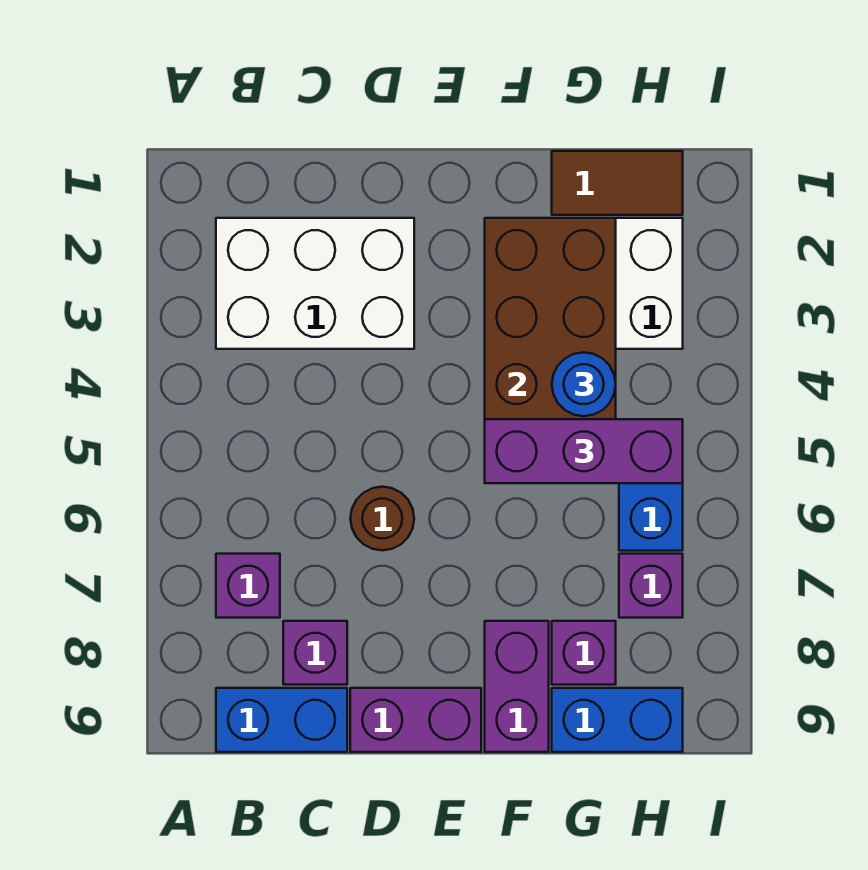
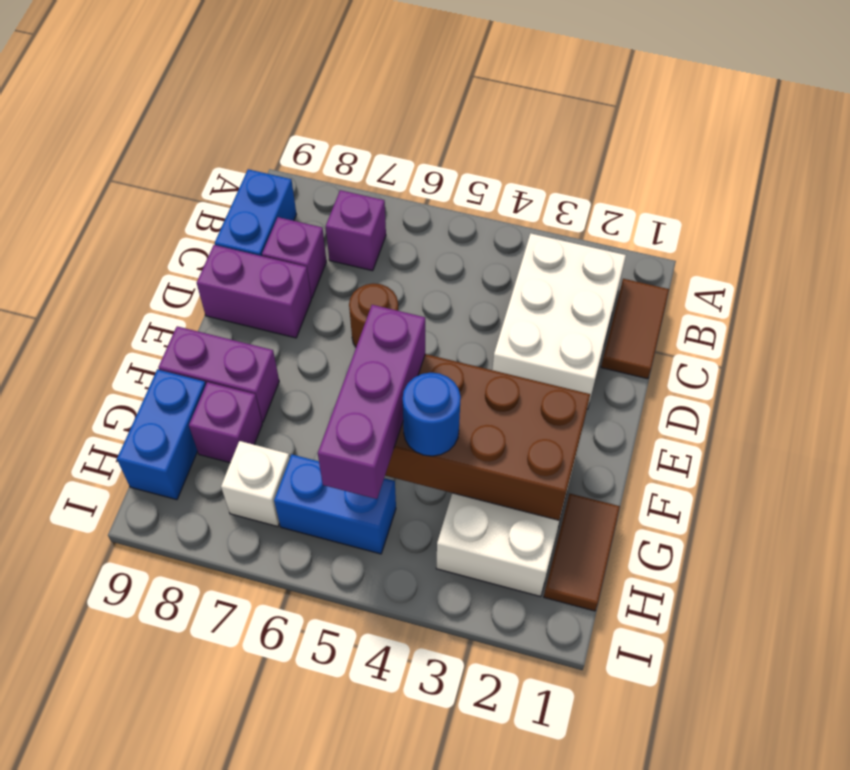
none -> brown 1x2 tile [601,279,669,379]
purple 1x2 brick [350,688,481,752] -> purple 1x2 brick turned to [197,245,311,338]
purple 1x1 brick [619,554,683,618] -> white 1x1 brick [221,441,290,527]

